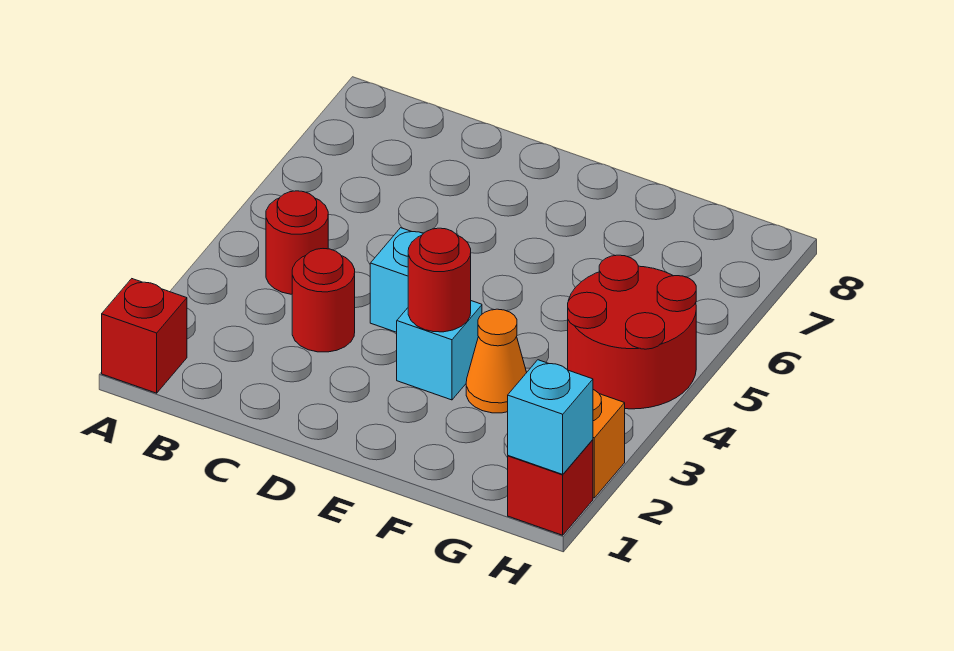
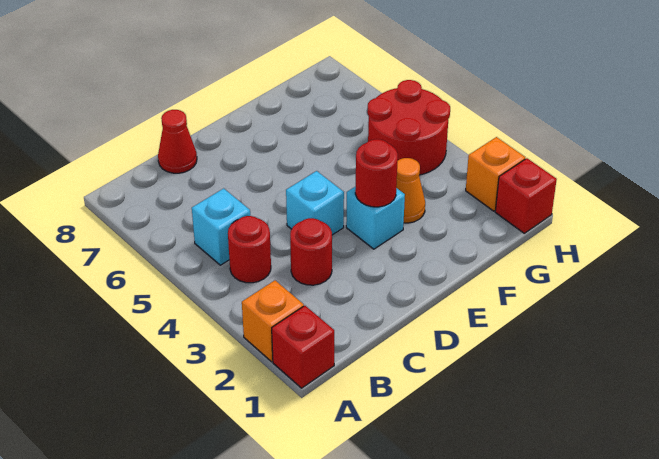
none -> orange 1x1 brick [242,280,304,362]
none -> red 1x1 cone [158,110,197,173]
cyan 1x1 brick [508,360,593,474] -> cyan 1x1 brick moved to [192,188,250,265]

